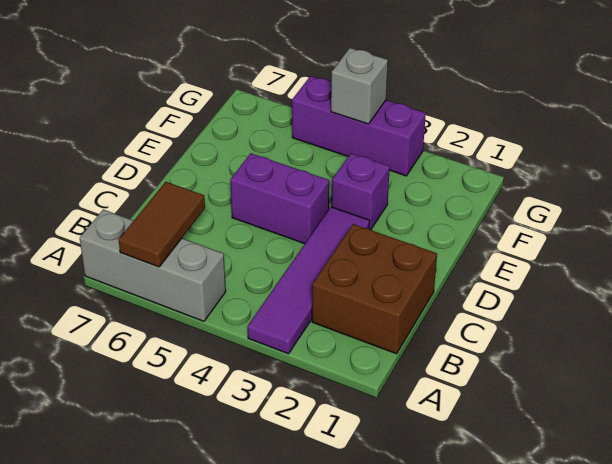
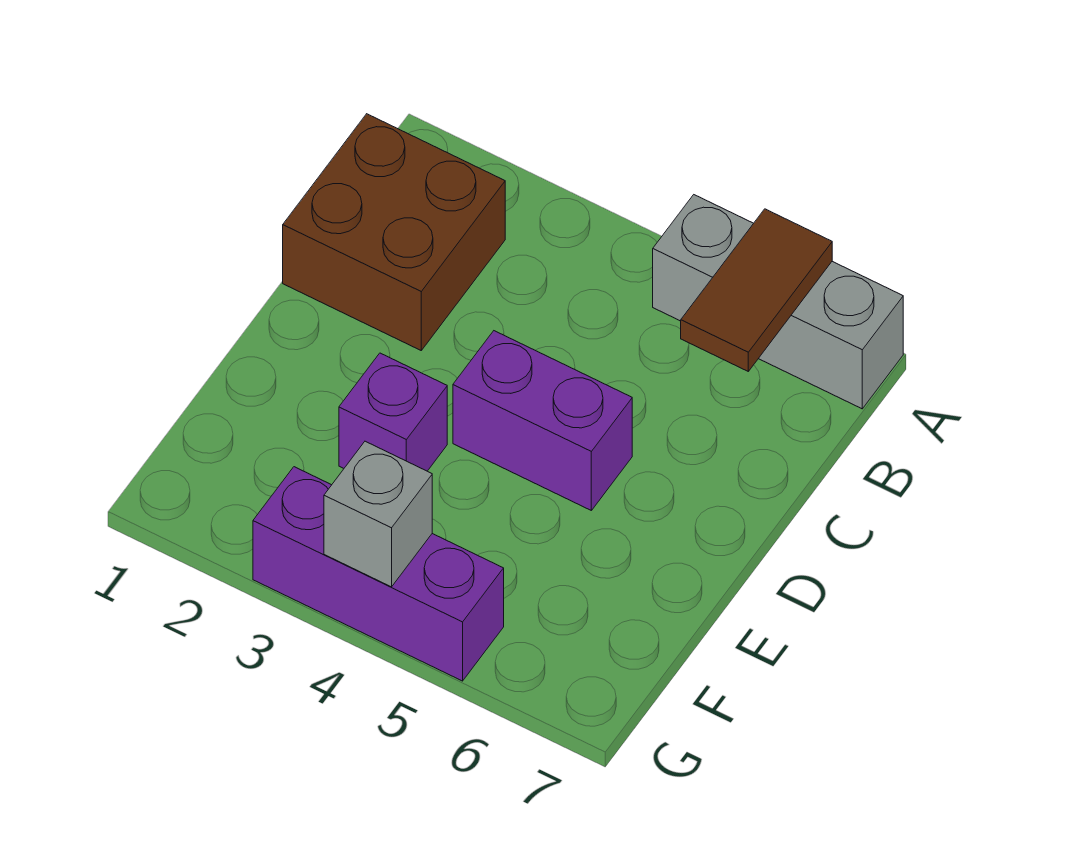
purple 1x4 tile [248,207,370,354] -> none

